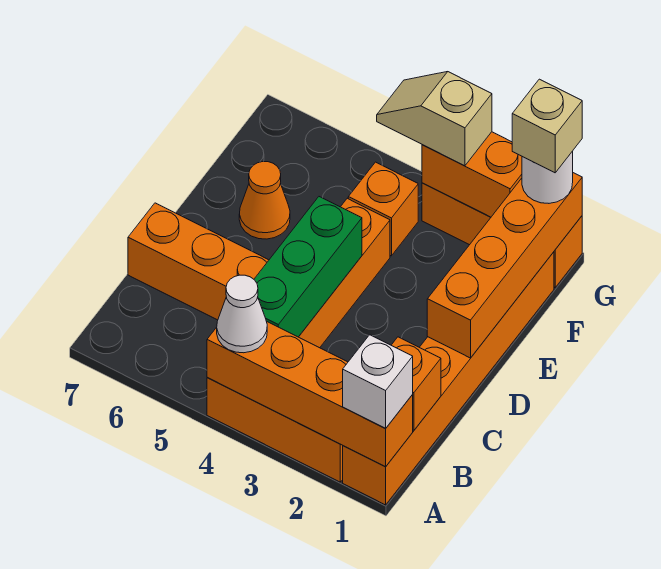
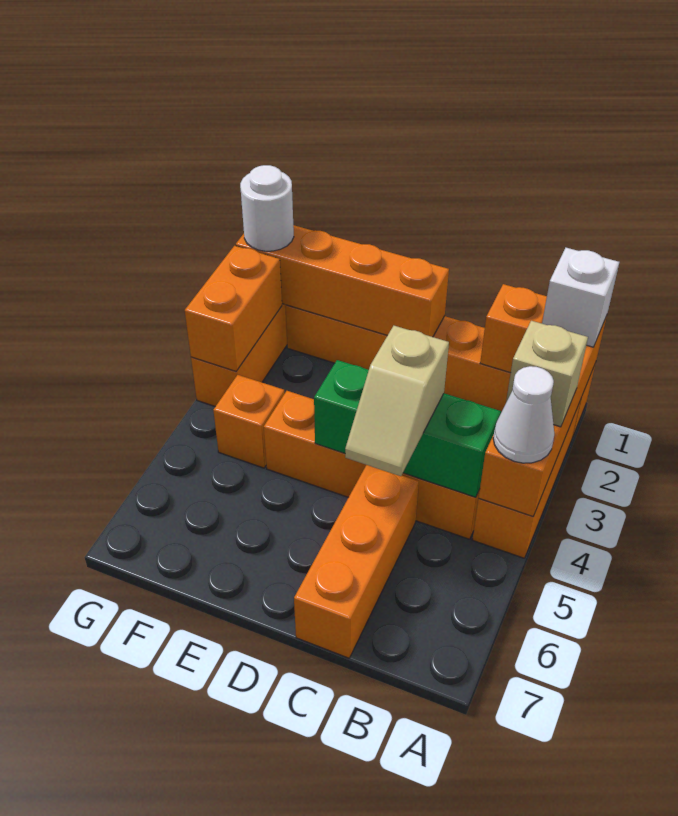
orange 1x1 cone [239,162,290,239] -> none
tan 1x1 brick [512,79,582,173] -> tan 1x1 brick moved to [506,321,588,427]
tan 1x2 slope [377,72,492,166] -> tan 1x2 slope moved to [345,326,449,476]

